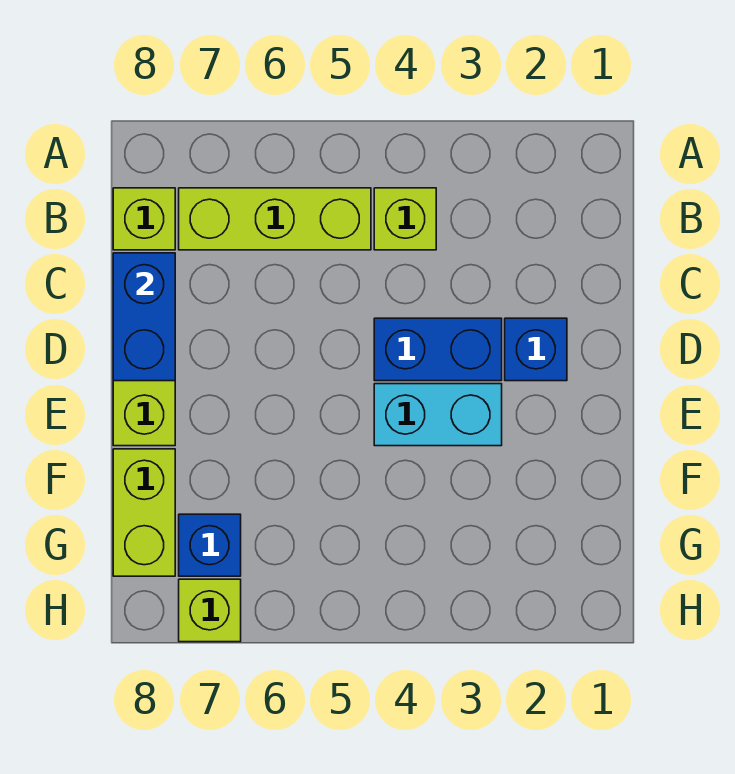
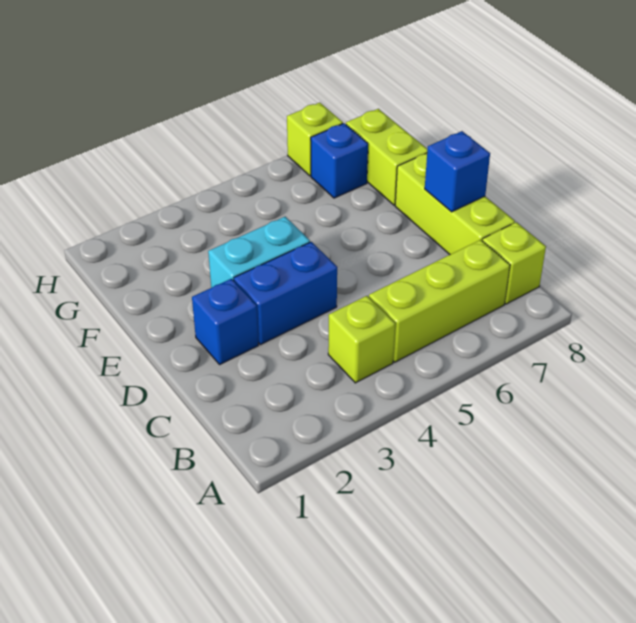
blue 1x2 brick [113,253,175,381] -> blue 1x1 brick [425,131,490,212]

